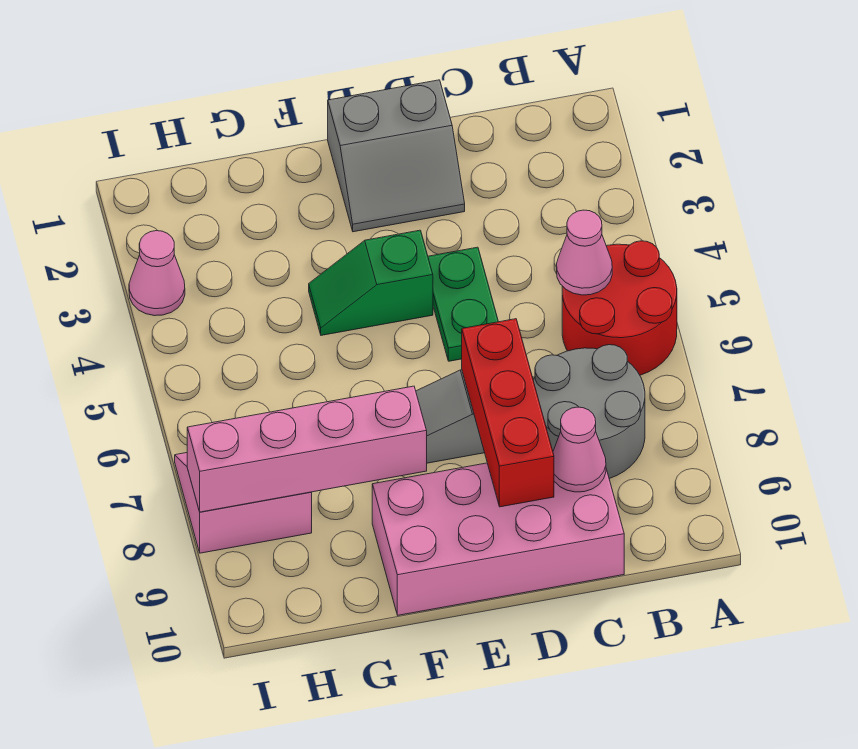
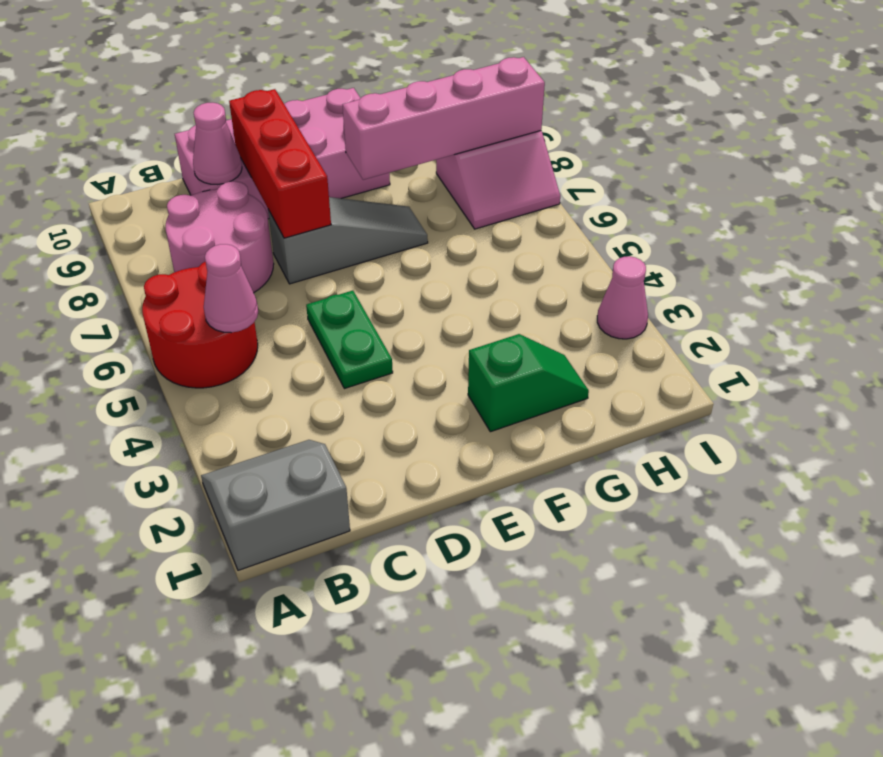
grey 2x2 round brick [533,345,645,479] -> pink 2x2 round brick [166,181,274,293]
grey 2x2 slope [328,80,465,232] -> grey 2x2 slope moved to [201,440,350,570]
green 1x2 slope [309,230,433,335] -> green 1x2 slope moved to [468,334,589,432]

